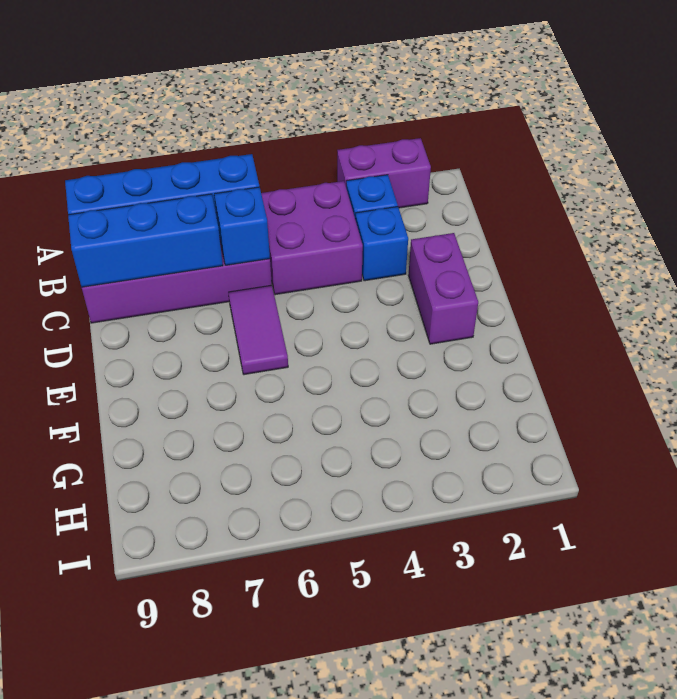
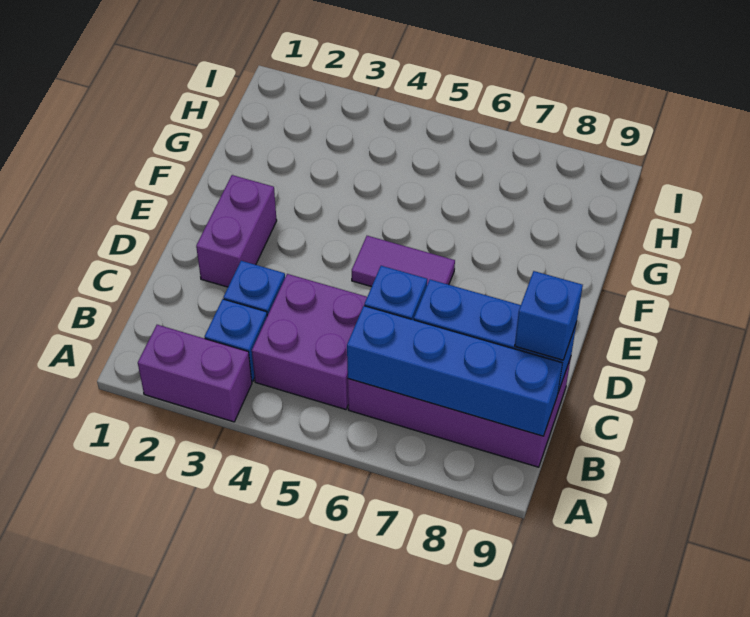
none -> blue 1x1 brick [515,271,583,360]
purple 1x2 tile [228,285,288,375] -> purple 1x2 tile turned to [352,236,455,287]

